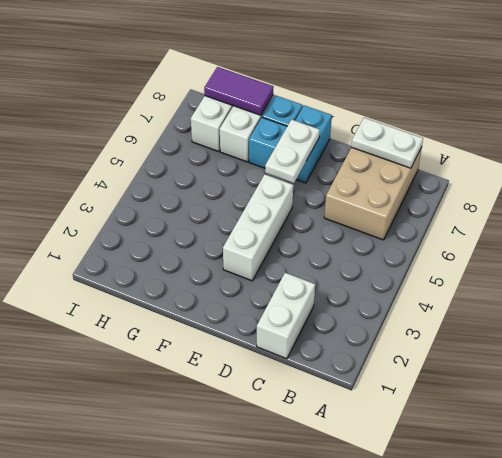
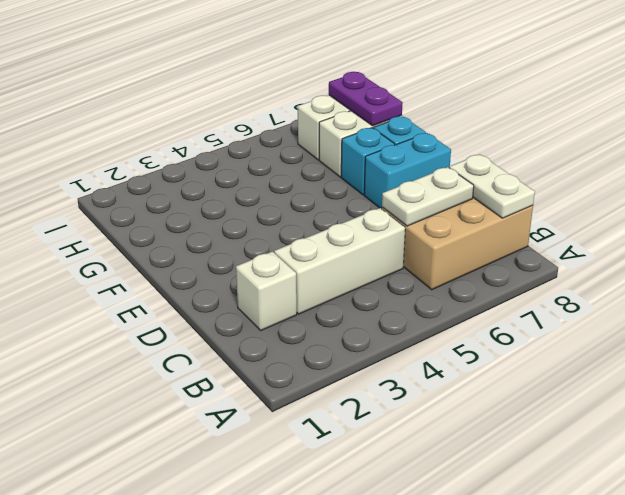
white 1x2 brick [257,273,315,359] -> white 1x1 brick [236,251,297,330]
white 1x3 brick [223,174,293,281] -> white 1x3 brick moved to [274,208,405,314]
white 1x2 plate [265,120,320,183] -> white 1x2 plate moved to [382,167,474,226]
purple 1x2 tile [204,67,274,115] -> purple 1x2 plate [329,72,403,126]

